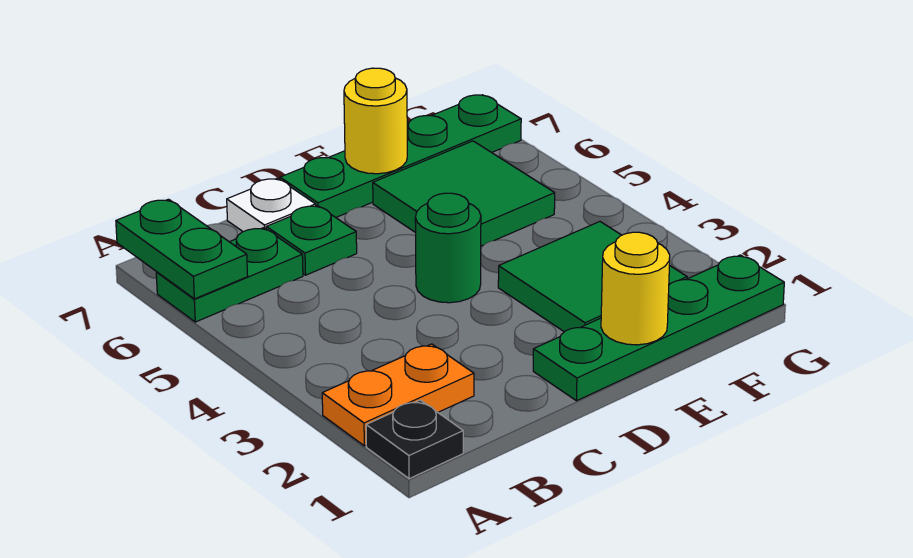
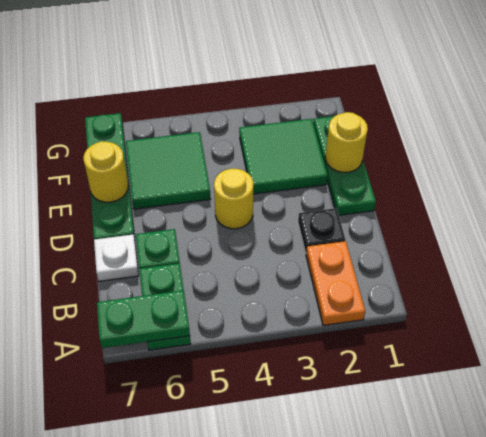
black 1x1 plate [366,400,463,479] -> black 1x1 plate moved to [298,208,345,253]
green 1x4 plate [533,255,784,401] -> green 1x3 plate [313,116,376,215]
green 1x1 round brick [415,193,481,303] -> yellow 1x1 round brick [214,169,253,229]

